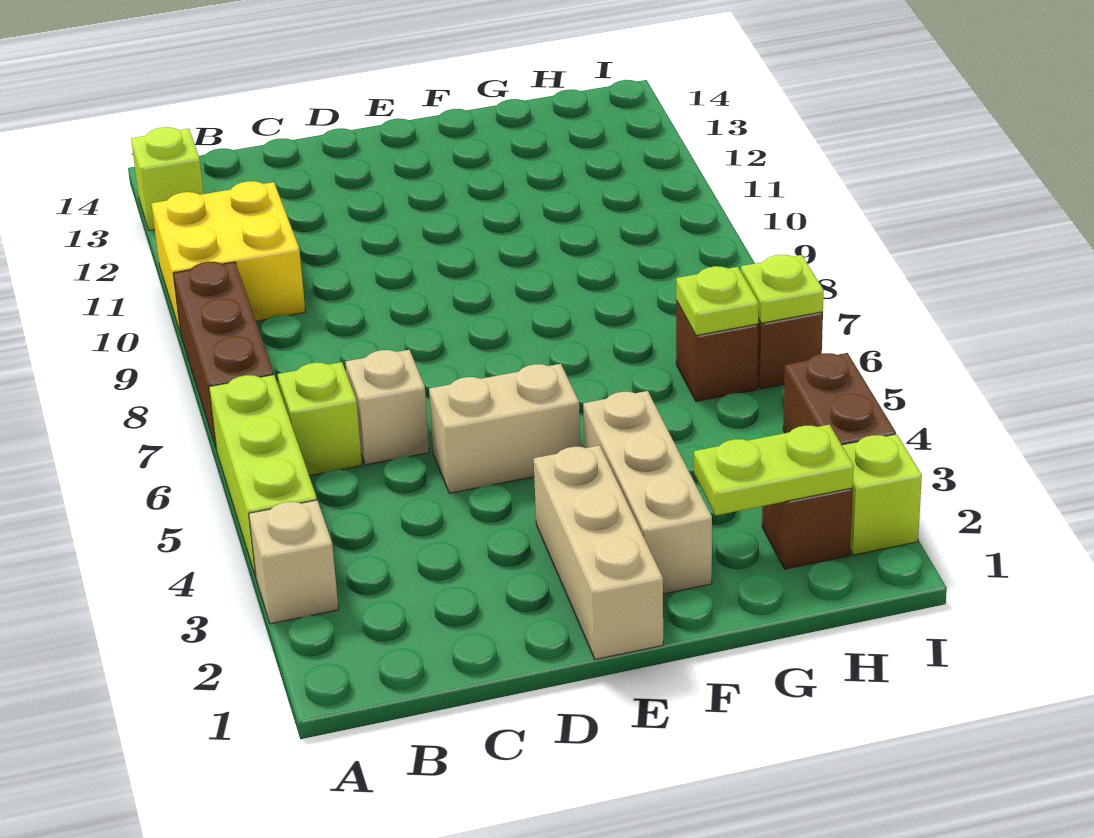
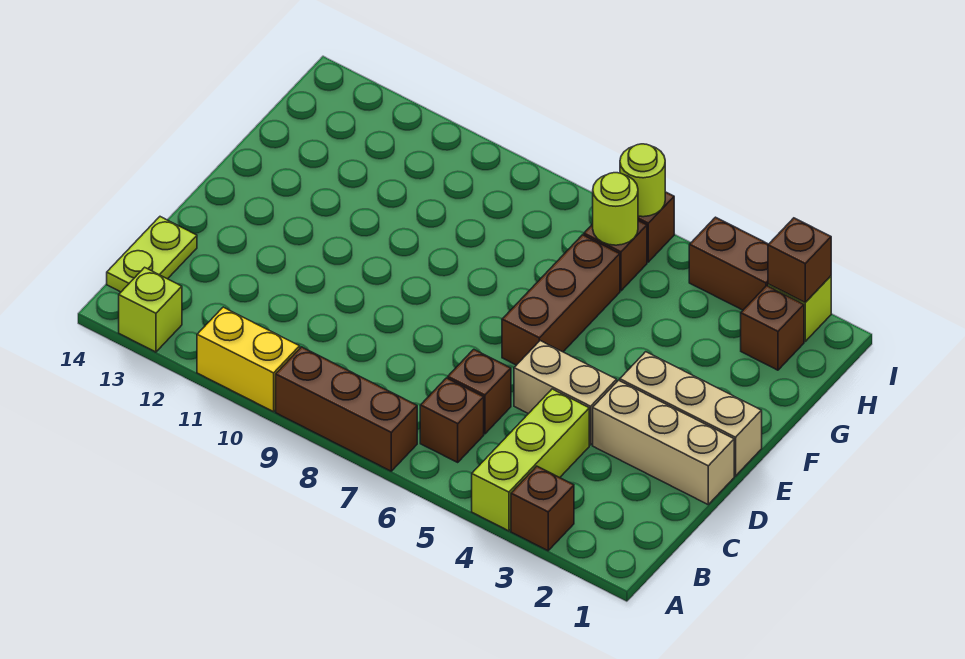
tan 1x1 brick [249,500,339,624] -> brown 1x1 brick [511,466,574,551]
lime 1x3 brick [209,375,317,577] -> lime 1x3 brick turned to [472,389,589,531]
yellow 2x2 brick [151,181,305,334] -> yellow 1x2 brick [197,307,300,412]
lime 1x1 brick [278,362,362,476] -> brown 1x1 brick [420,378,484,462]
tan 1x1 brick [346,350,429,465] -> brown 1x1 brick [448,349,511,434]
tan 1x2 brick [429,364,580,493] -> tan 1x2 brick turned to [514,341,617,445]
none -> brown 1x3 brick [502,235,620,365]
tan 1x3 brick [583,391,712,594] -> tan 1x3 brick moved to [593,380,734,504]
lime 1x2 plate [694,425,854,515] -> lime 1x2 plate moved to [107,217,197,292]
lime 1x1 plate [676,266,759,335] -> lime 1x1 round brick [593,173,638,245]
none -> brown 1x1 brick [768,218,831,302]
lime 1x1 plate [741,255,824,323] -> lime 1x1 round brick [620,144,665,217]

